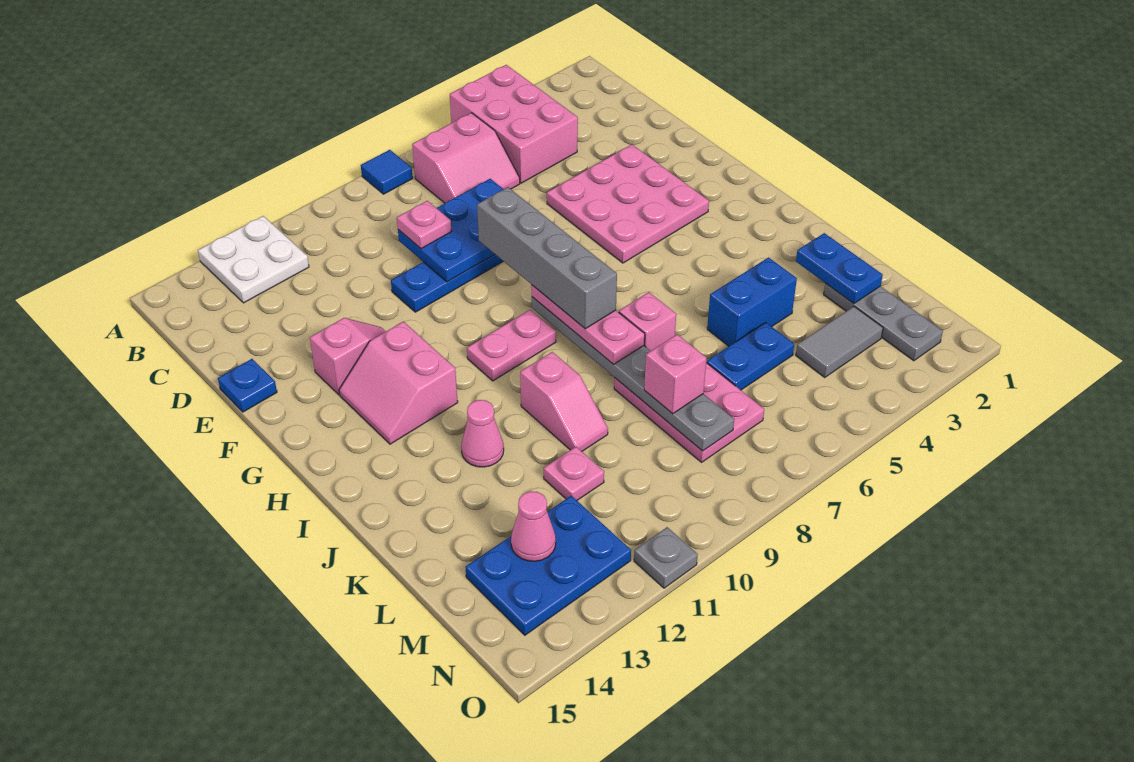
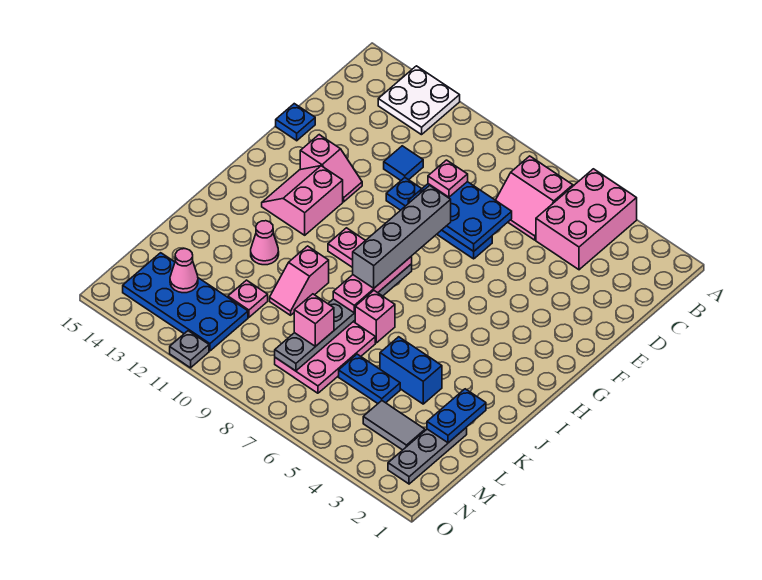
blue 1x1 tile [361,150,413,194] -> blue 1x1 tile moved to [384,146,423,180]
pink 3x3 plate [547,144,709,263] -> none
blue 2x3 plate [466,496,631,635] -> blue 2x4 plate [123,253,248,351]

